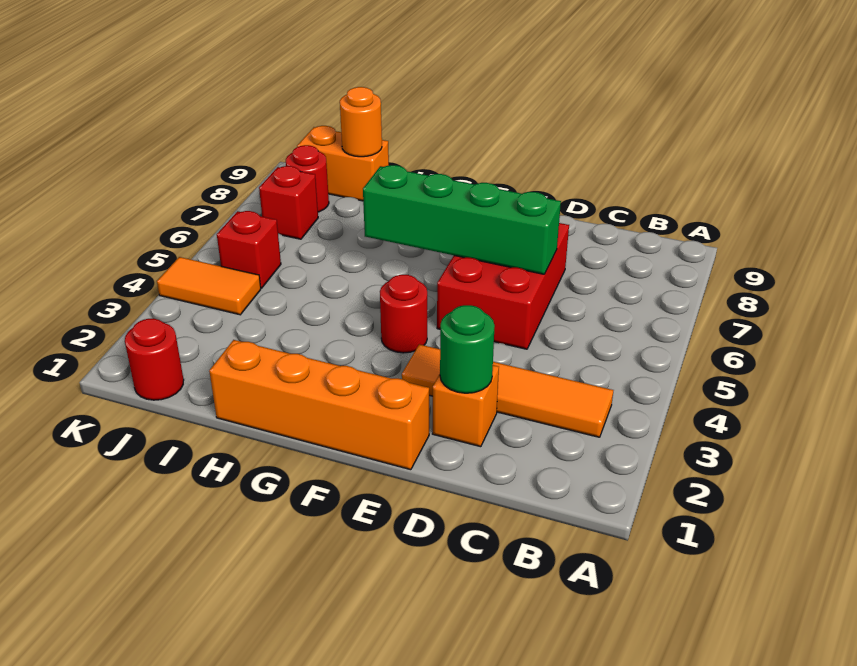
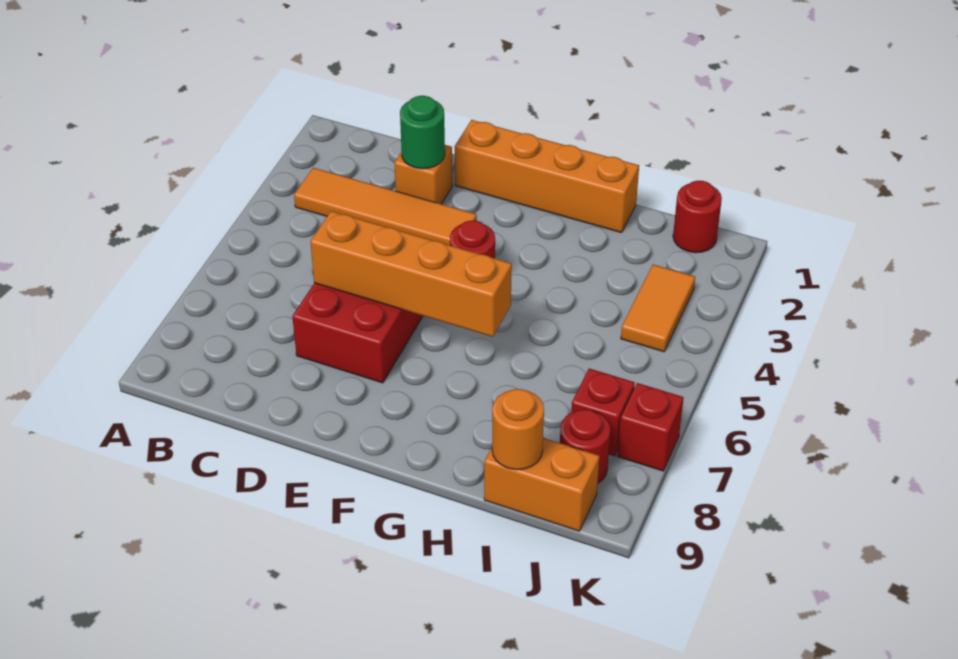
green 1x4 brick [363,165,561,274] -> orange 1x4 brick [310,211,512,337]
orange 1x2 tile [157,257,261,315] -> orange 1x2 tile turned to [621,265,695,352]
red 1x1 brick [217,211,281,288] -> red 1x1 brick moved to [617,383,684,471]

